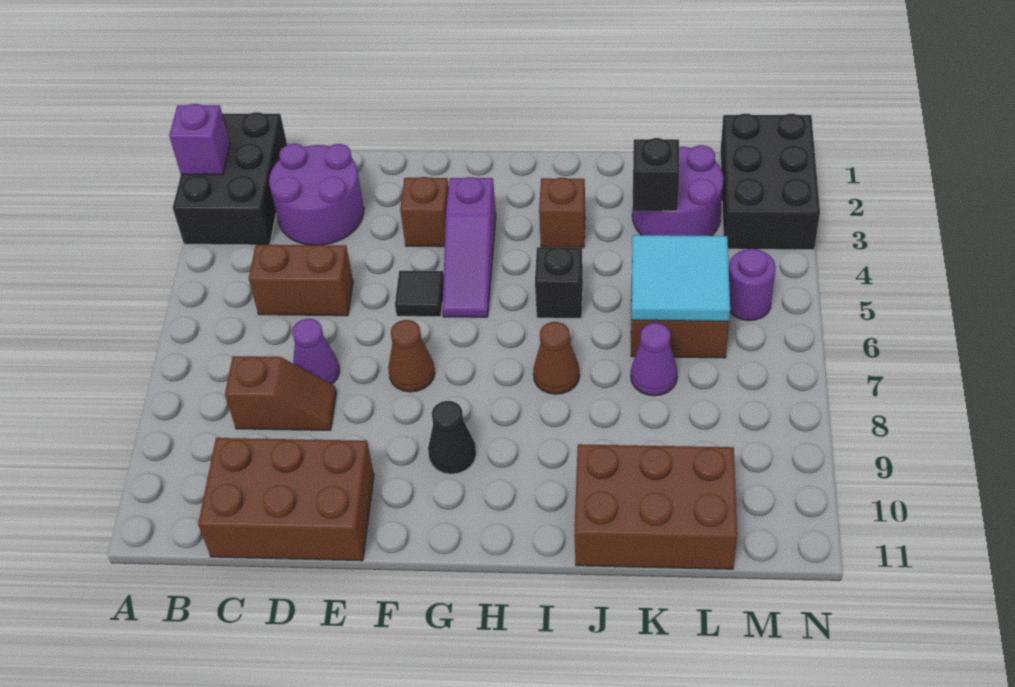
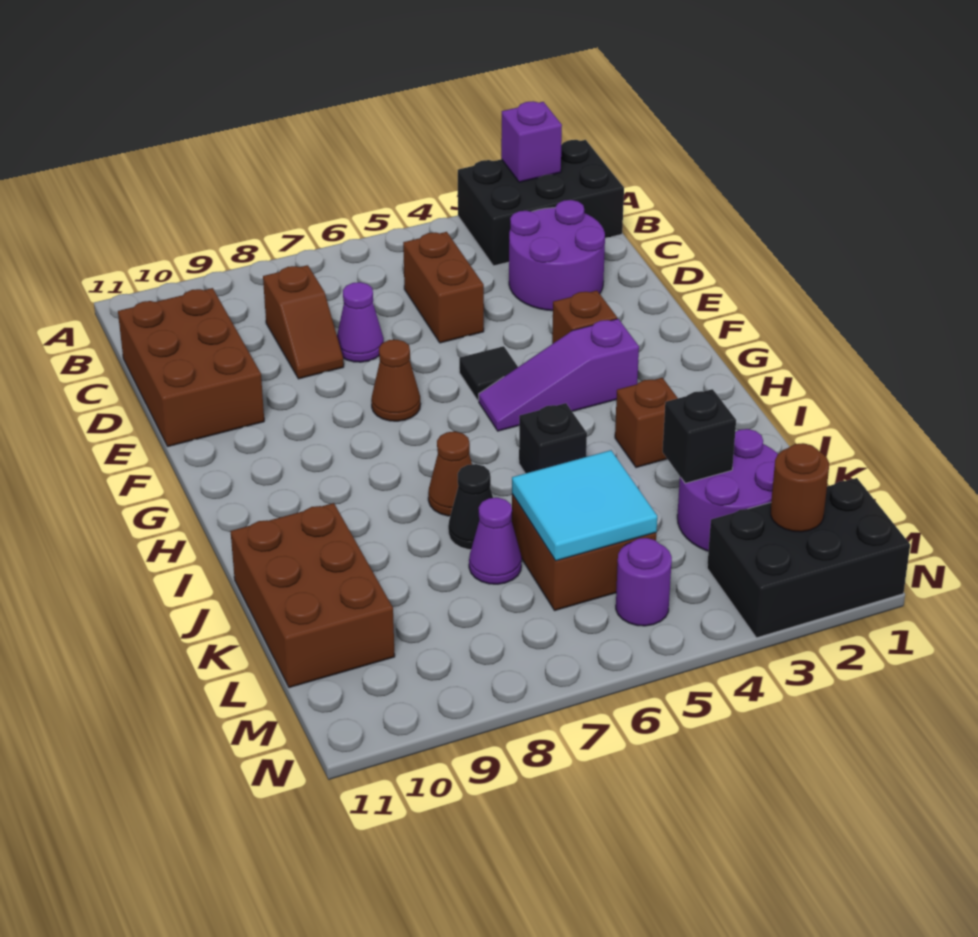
black 1x1 cone [428,401,476,474] -> black 1x1 cone moved to [448,464,493,550]
none -> brown 1x1 round brick [771,443,829,532]

